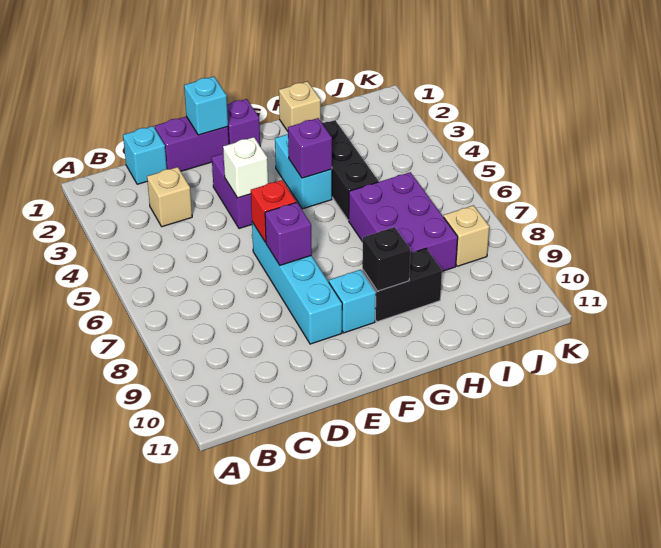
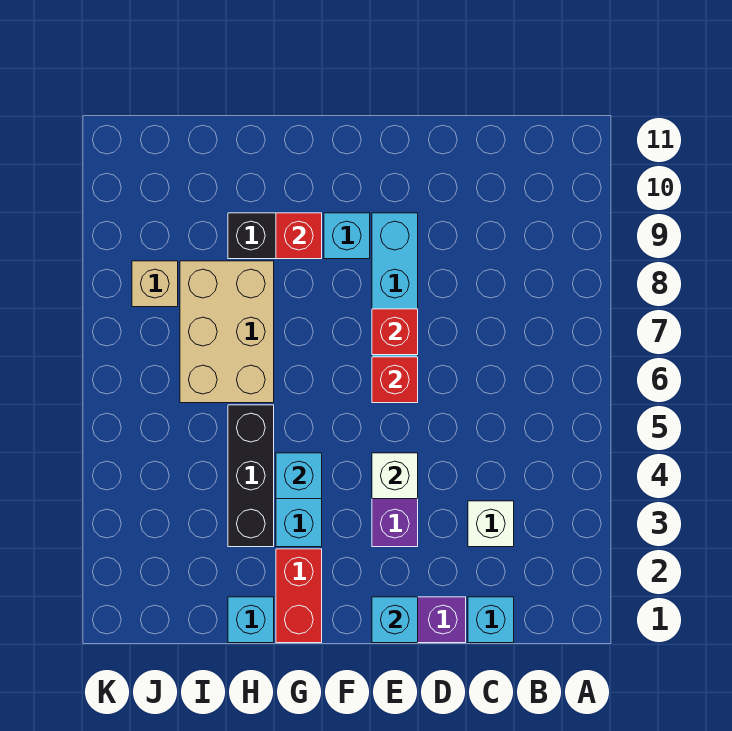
tan 1x1 brick [147,167,192,227] -> white 1x1 brick [468,501,514,547]
purple 1x1 brick [265,202,312,265] -> red 1x1 brick [372,309,418,355]
purple 1x1 brick [227,99,260,145] -> none
none -> red 1x2 brick [276,549,322,643]
purple 1x1 brick [288,118,332,178] -> cyan 1x1 brick [276,453,322,499]
black 1x1 brick [362,227,411,291] -> red 1x1 brick [276,213,322,259]
tan 1x1 brick [279,81,321,131] -> cyan 1x1 brick [228,597,274,643]
purple 2x3 brick [349,172,458,271] -> tan 2x3 brick [180,261,274,403]

